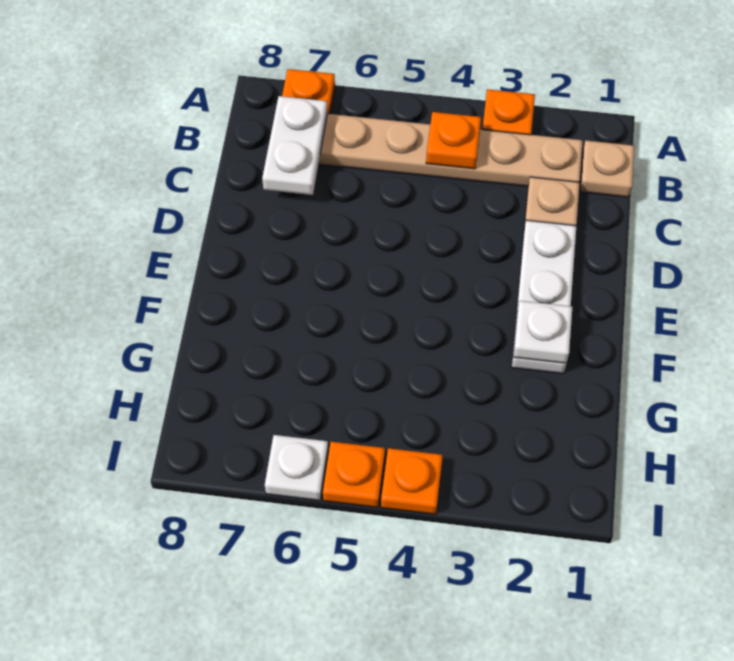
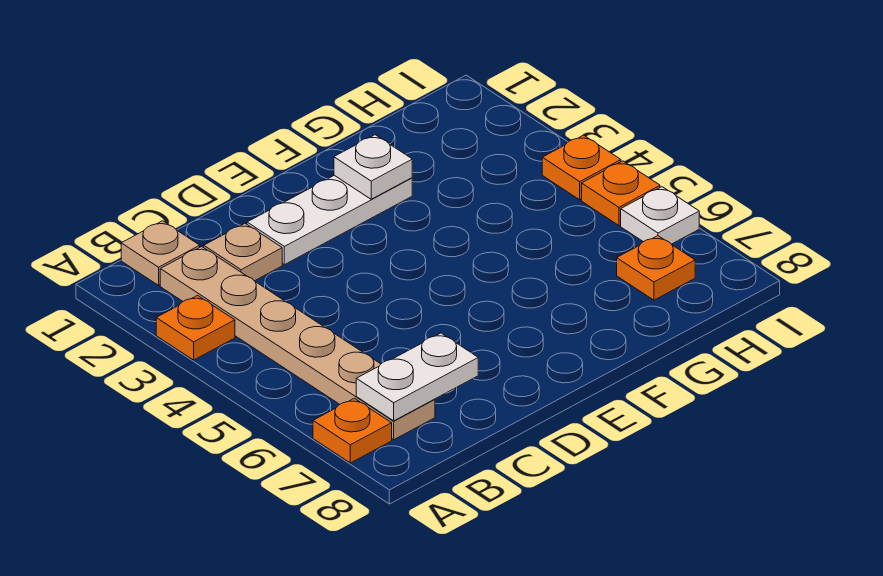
orange 1x1 plate [426,112,481,169] -> orange 1x1 plate moved to [617,236,695,300]

